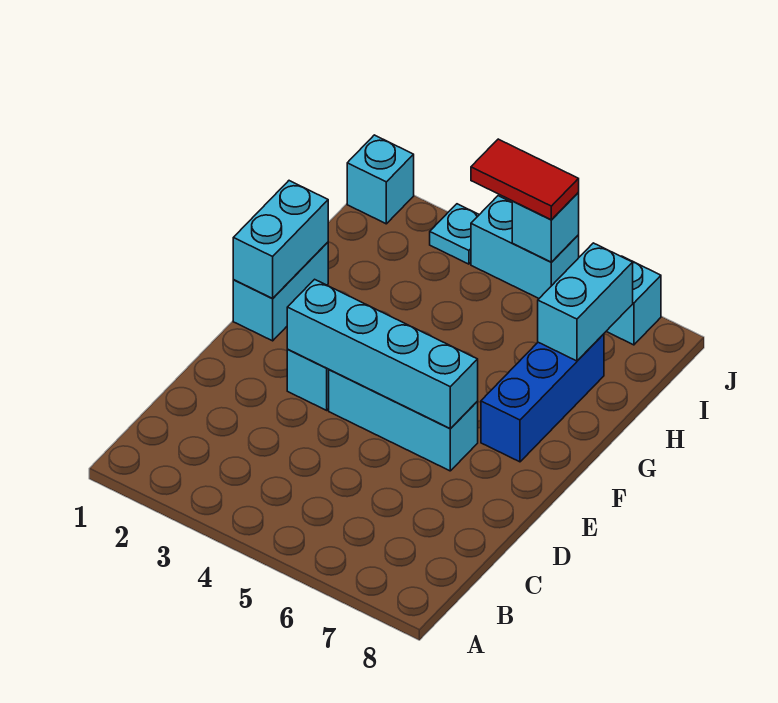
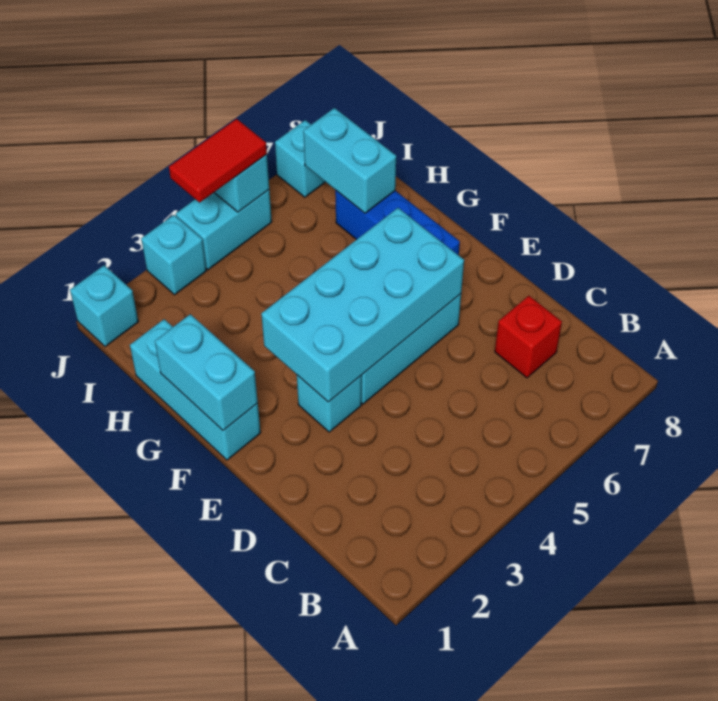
none -> red 1x1 brick [495,296,562,378]
cyan 1x4 brick [287,279,478,429] -> cyan 2x4 brick [261,208,464,402]
cyan 1x2 brick [233,242,328,341] -> cyan 1x3 brick [130,319,261,460]
cyan 1x1 plate [430,204,479,264] -> cyan 1x1 brick [141,215,206,295]

